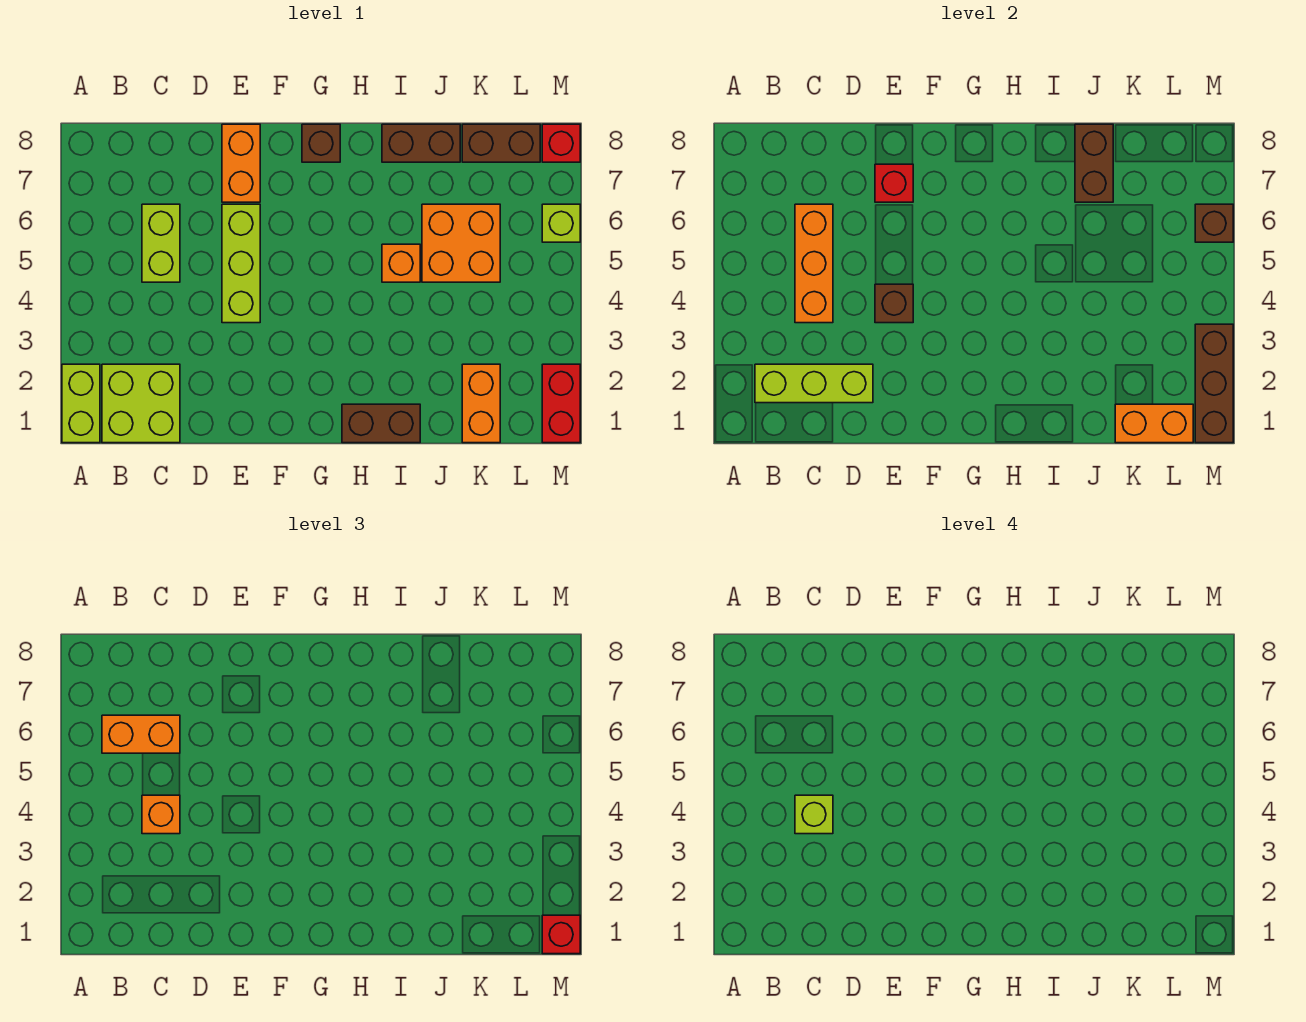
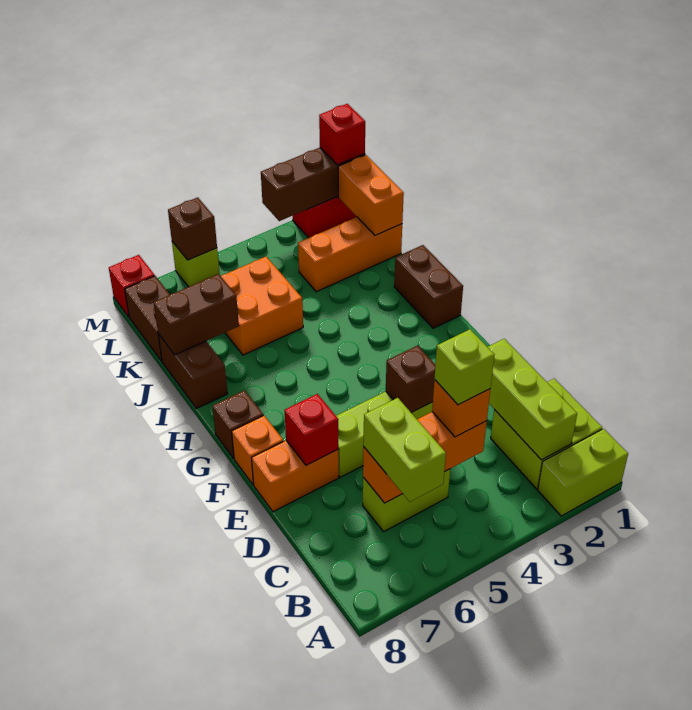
orange 1x2 brick [102,715,180,753] -> lime 1x2 brick [363,398,446,502]
orange 1x1 brick [382,244,420,282] -> orange 1x1 brick moved to [232,415,283,485]
orange 1x2 brick [462,364,500,443] -> orange 1x3 brick [298,217,402,292]

